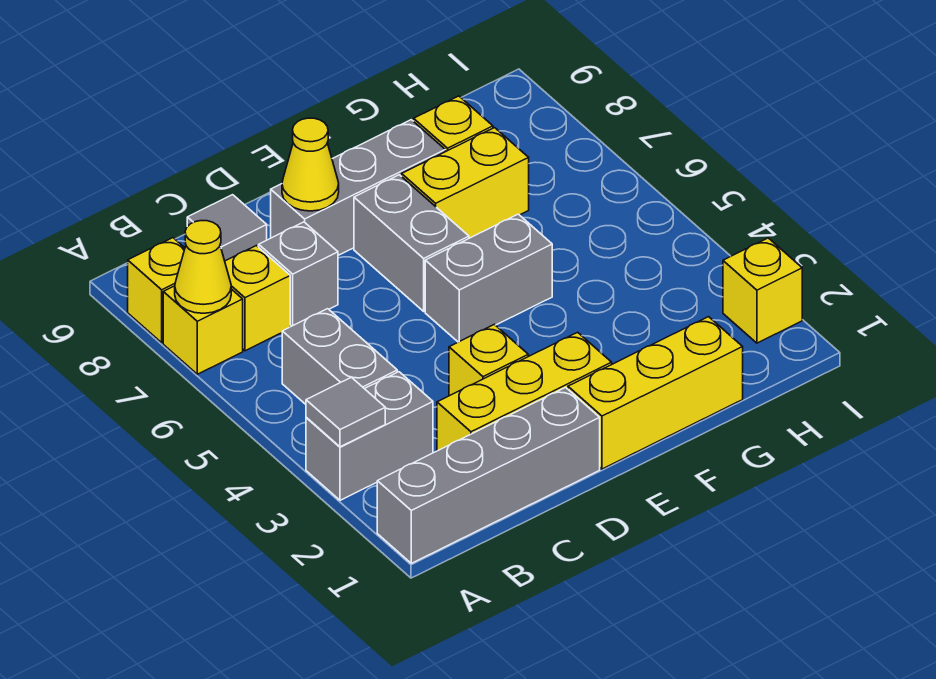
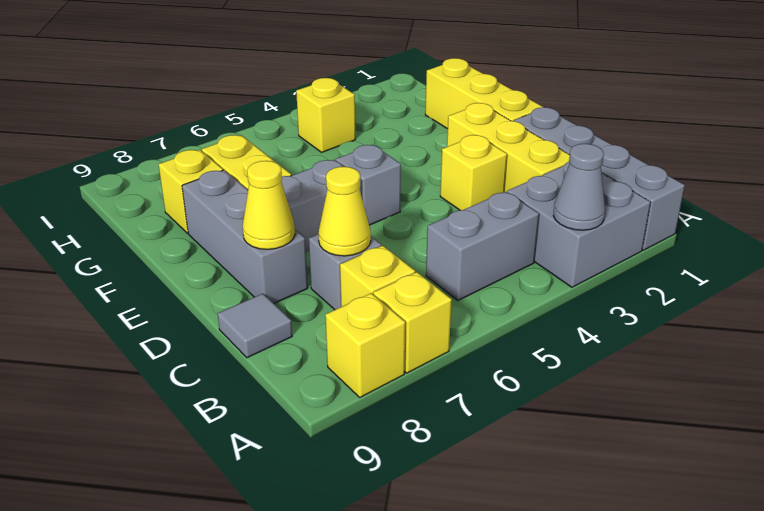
grey 1x2 brick [306,372,433,500] -> grey 2x2 brick [507,162,650,287]
grey 1x1 tile [306,377,385,447] -> grey 1x1 cone [553,144,605,230]
yellow 1x1 cone [175,221,231,313] -> yellow 1x1 cone moved to [318,167,371,256]
grey 1x2 brick [425,214,552,342] -> grey 1x1 brick [336,145,401,225]
yellow 1x1 brick [723,238,802,343] -> yellow 1x1 brick moved to [296,78,355,152]

